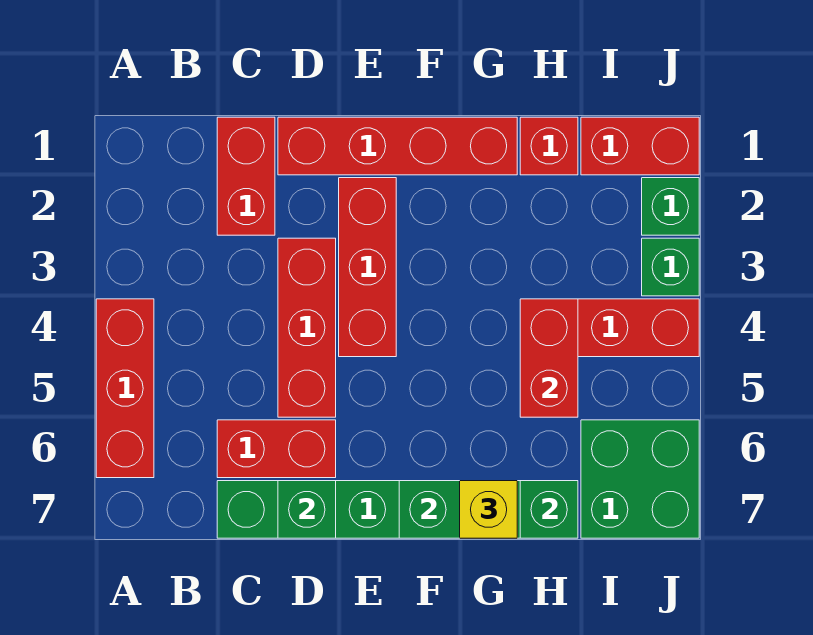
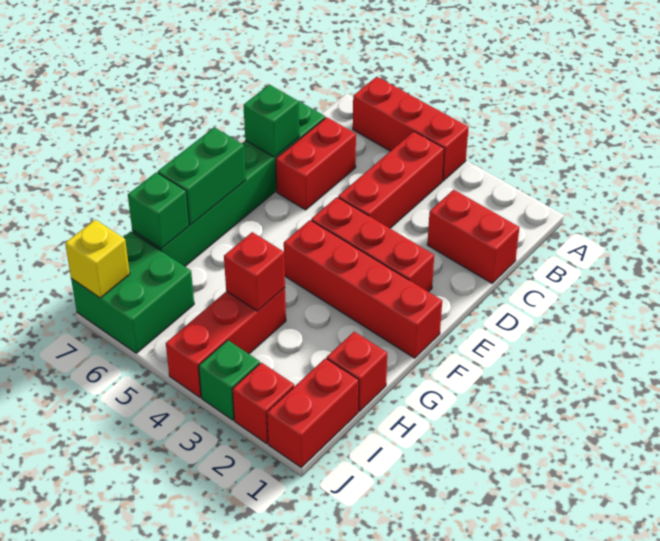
red 1x4 brick [278,117,517,175] -> red 1x4 brick turned to [284,220,442,358]
red 1x3 brick [278,238,336,417] -> red 1x3 brick turned to [338,132,444,228]
yellow 1x1 brick [460,481,517,538] -> yellow 1x1 brick moved to [65,220,130,298]
red 1x2 brick [520,299,578,417] -> red 1x1 brick [224,232,285,311]
green 1x1 brick [642,178,699,235] -> red 1x1 brick [232,363,294,443]

